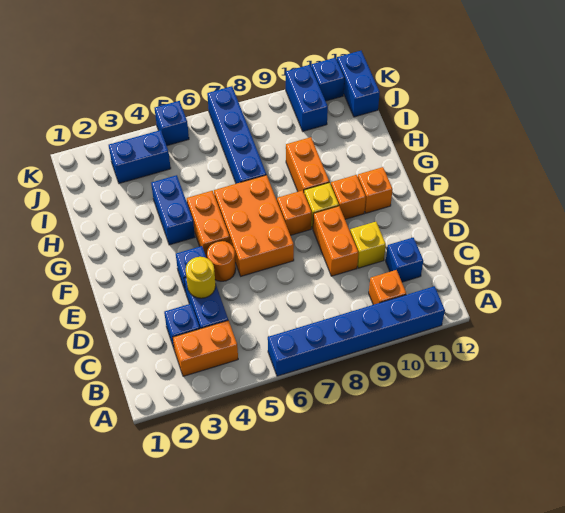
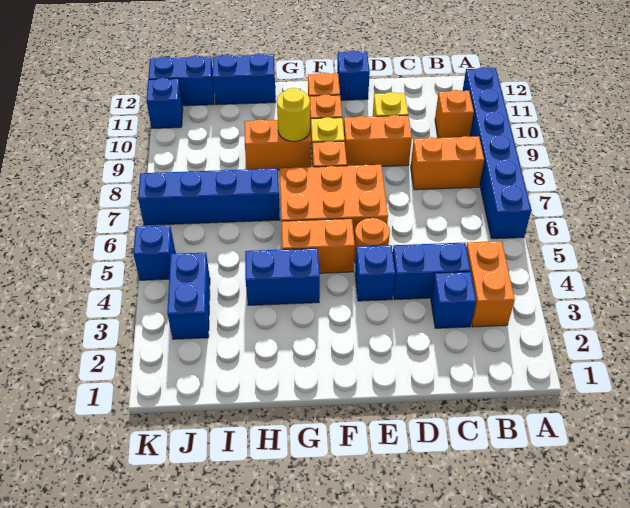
none -> orange 1x2 brick [411,136,484,190]
blue 1x1 brick [386,238,423,282] -> blue 1x1 brick moved to [337,51,370,100]
yellow 1x1 round brick [186,257,216,298] -> yellow 1x1 round brick moved to [277,88,310,142]
blue 1x2 brick [286,65,328,131] -> blue 1x2 brick moved to [212,54,276,105]

